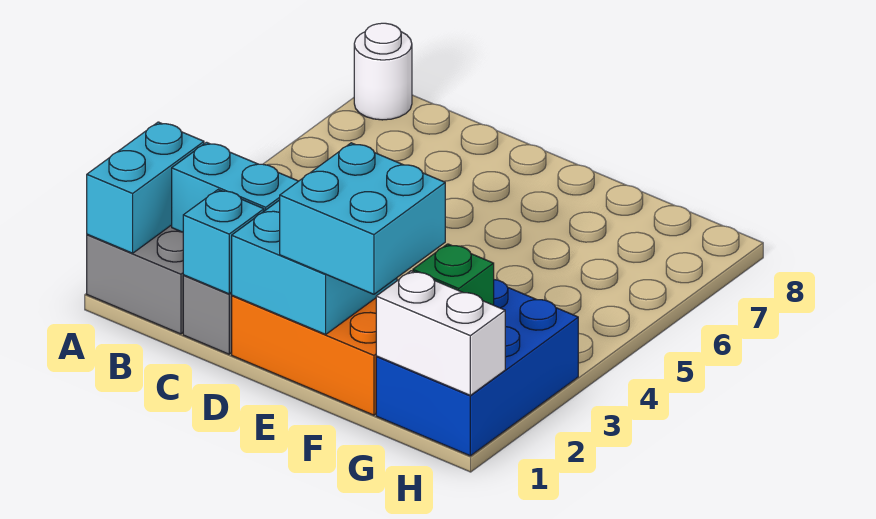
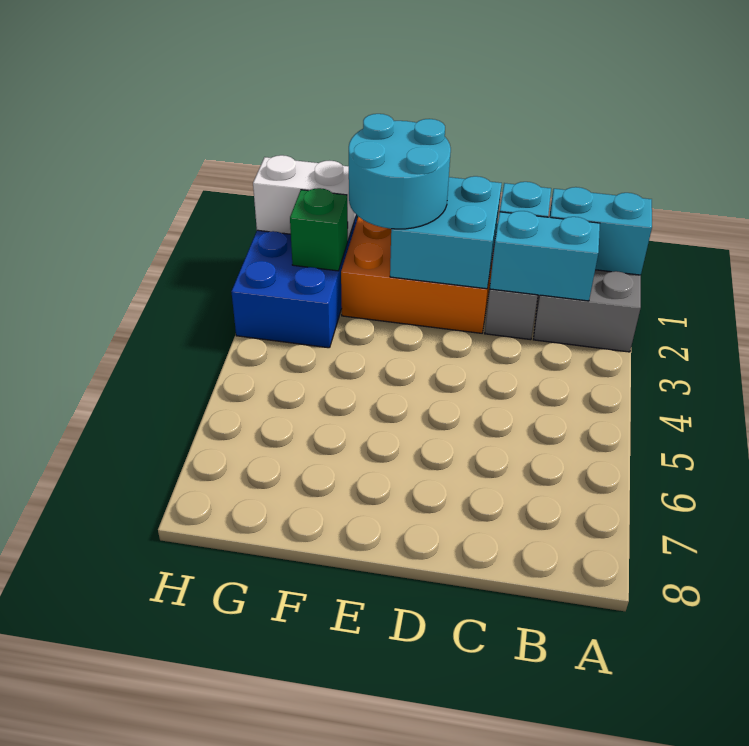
cyan 1x2 brick [87,122,204,253] -> cyan 1x2 brick turned to [549,187,652,275]
white 1x1 round brick [354,23,412,120] -> none
cyan 2x2 brick [280,143,445,294] -> cyan 2x2 round brick [349,114,451,229]

